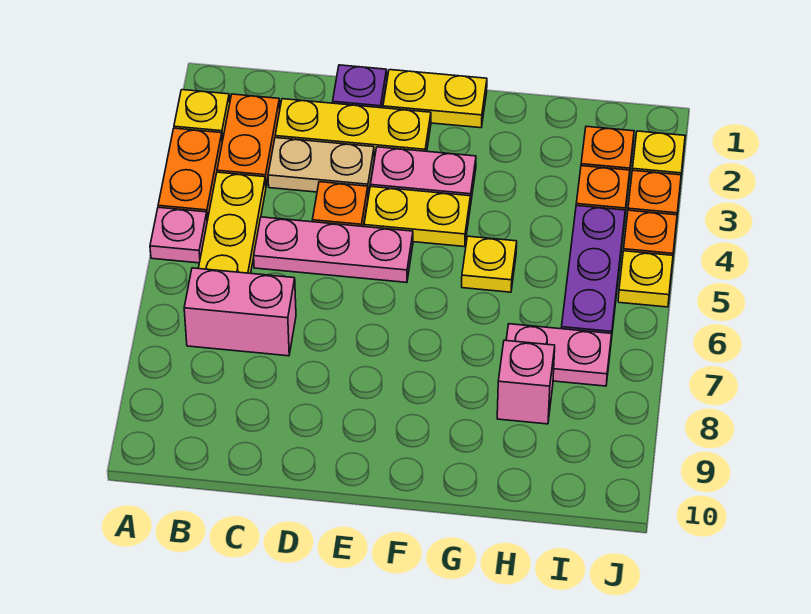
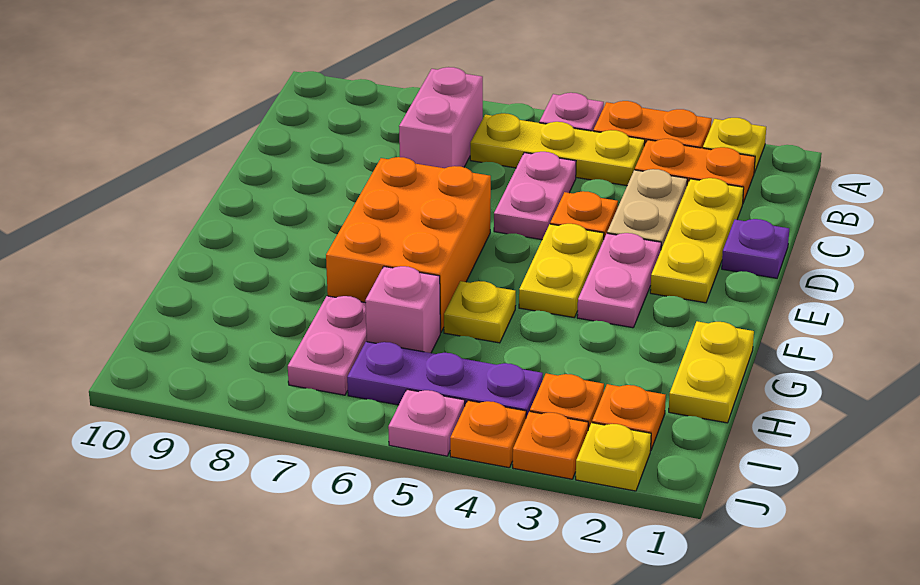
pink 1x3 plate [254,217,413,282] -> pink 1x2 plate [494,152,576,240]
yellow 1x2 plate [383,70,487,128] -> yellow 1x2 plate moved to [669,321,754,423]
none -> orange 2x3 brick [326,157,491,333]
pink 1x1 brick [497,340,555,424] -> pink 1x1 brick moved to [365,266,440,353]
yellow 1x1 plate [618,251,673,307] -> pink 1x1 plate [388,390,465,456]

